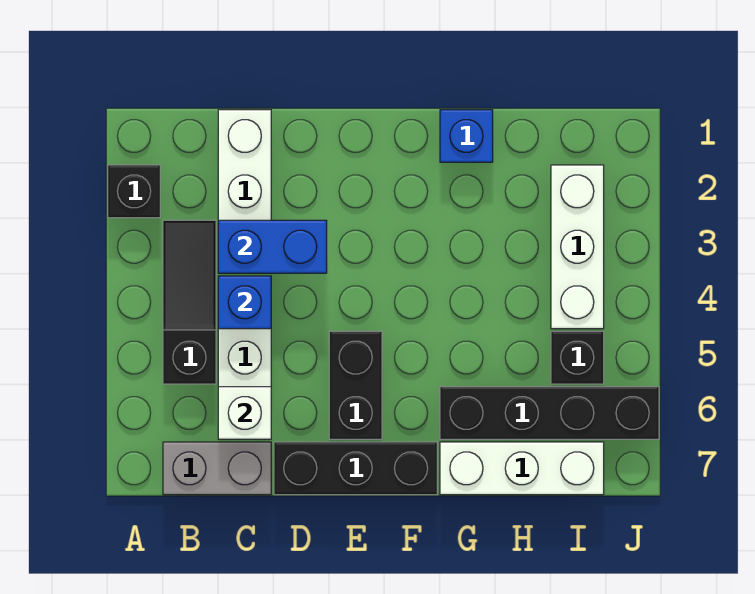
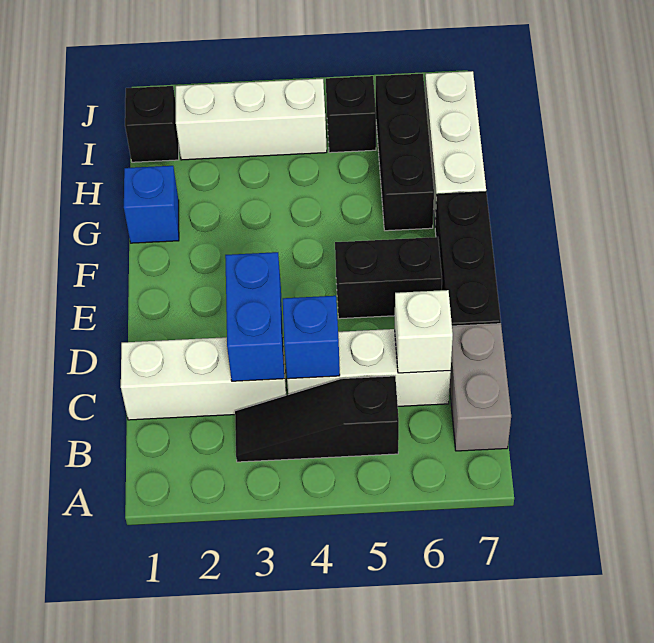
black 1x1 brick [108,165,160,218] -> black 1x1 brick moved to [125,86,179,162]
black 1x4 brick [440,387,659,439] -> black 1x3 brick [376,74,434,231]

